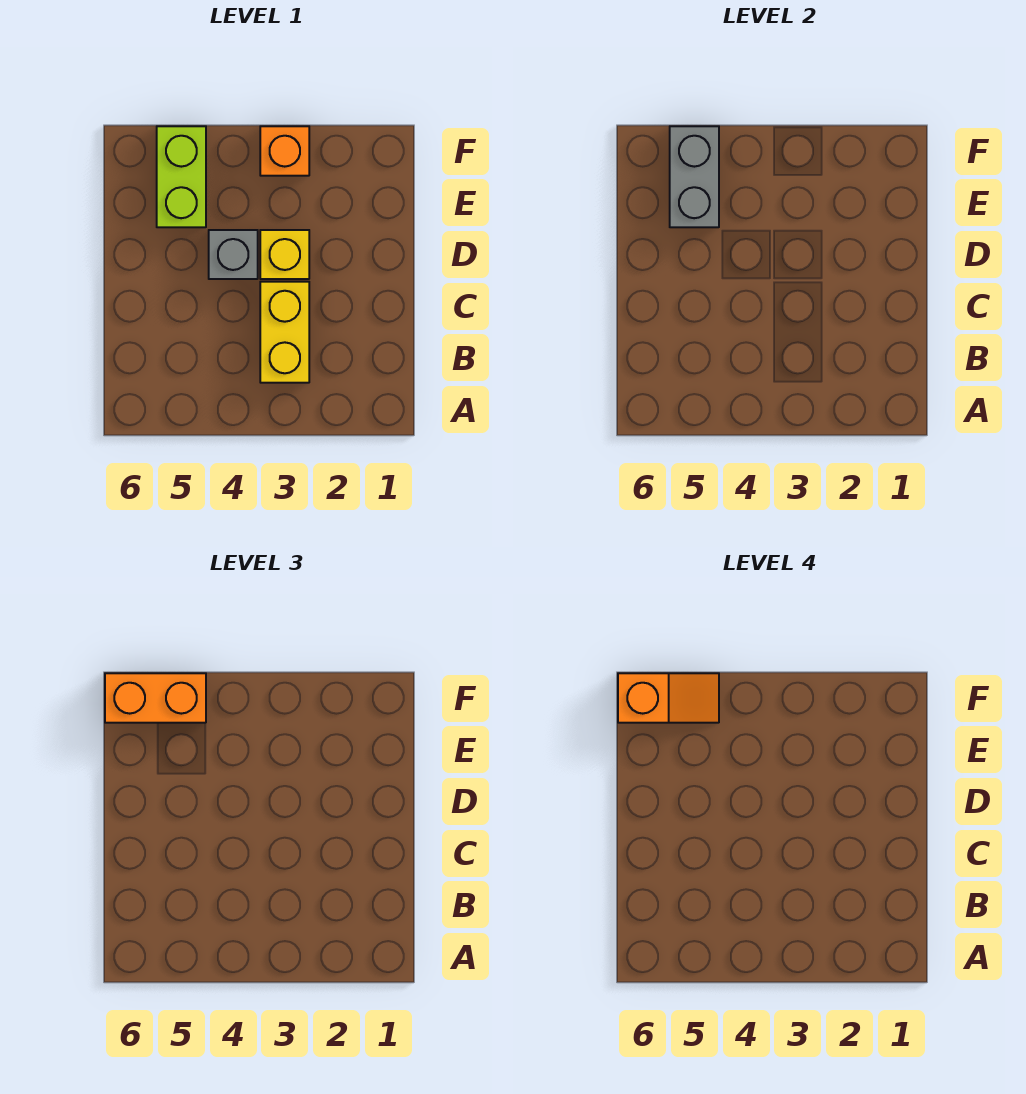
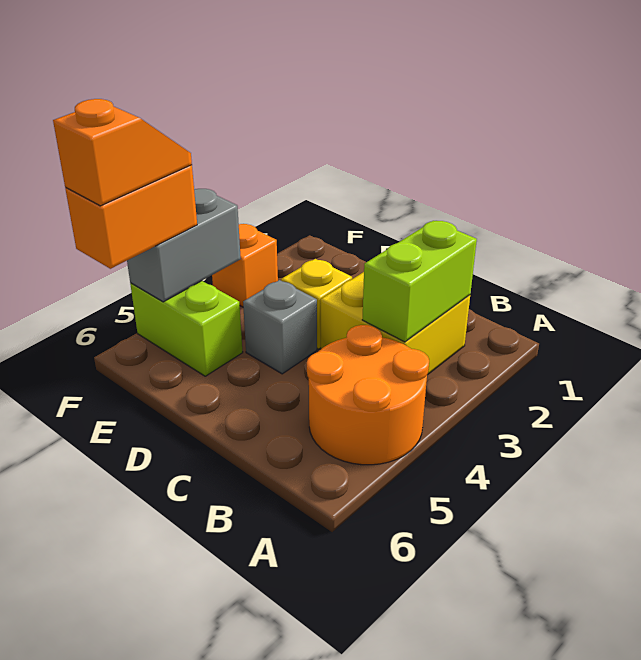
none -> orange 2x2 round brick [307,325,429,465]
none -> lime 1x2 brick [362,221,477,342]
yellow 1x2 brick [260,282,309,383] -> yellow 2x2 brick [321,272,470,374]
grey 1x2 brick [670,126,719,227] -> grey 1x2 brick turned to [127,189,241,302]

